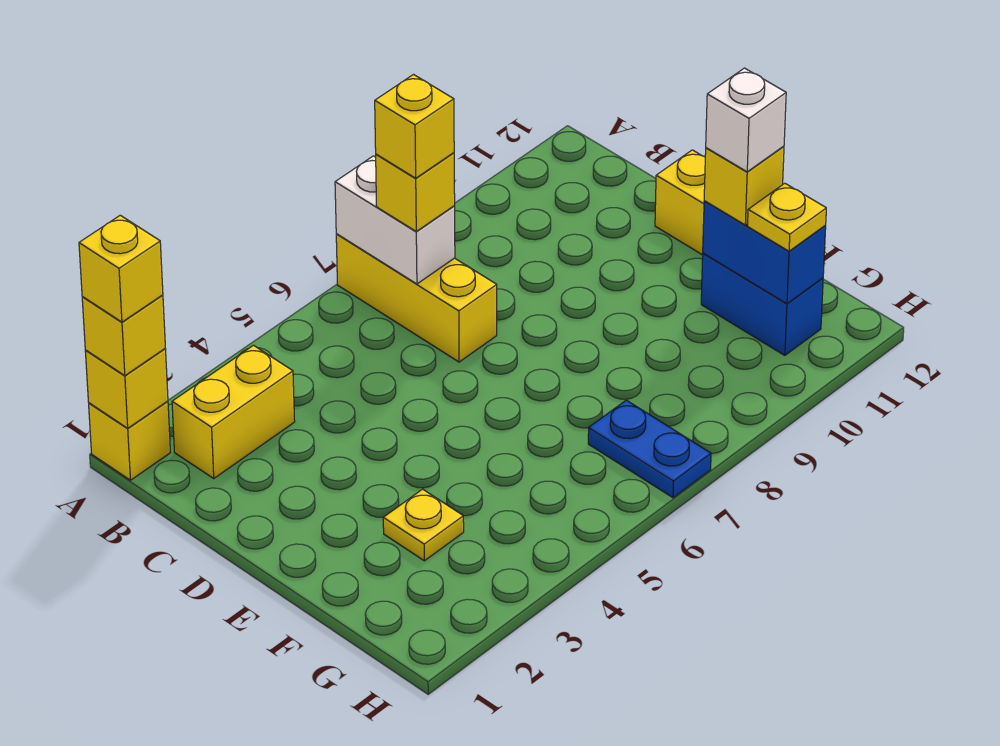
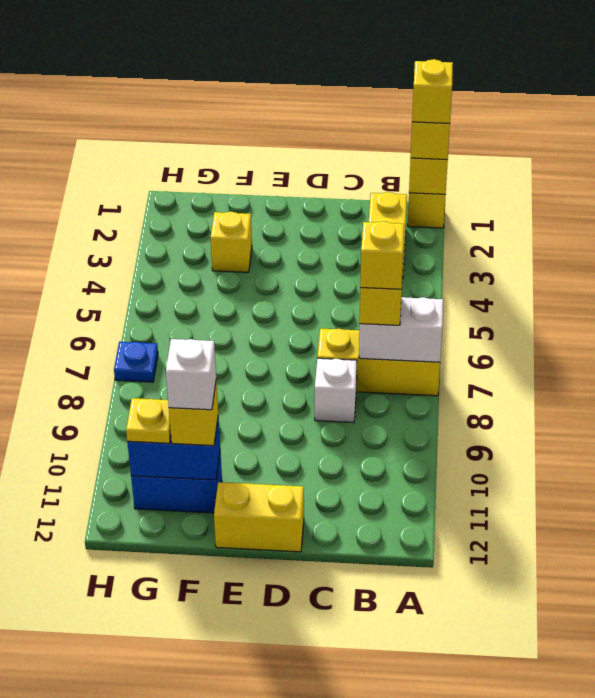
none -> white 1x1 brick [315,358,357,422]
yellow 1x1 plate [383,489,464,561] -> yellow 1x1 brick [211,212,252,272]
blue 1x2 plate [588,400,711,498] -> blue 1x1 plate [114,342,158,382]

